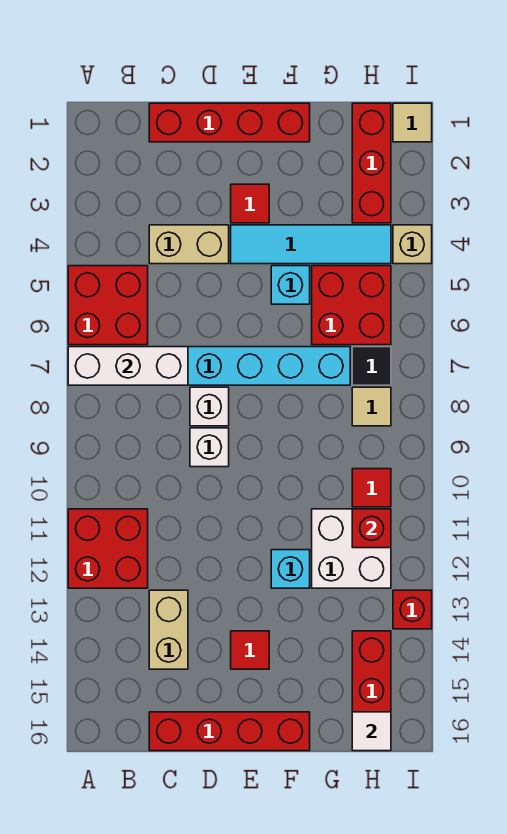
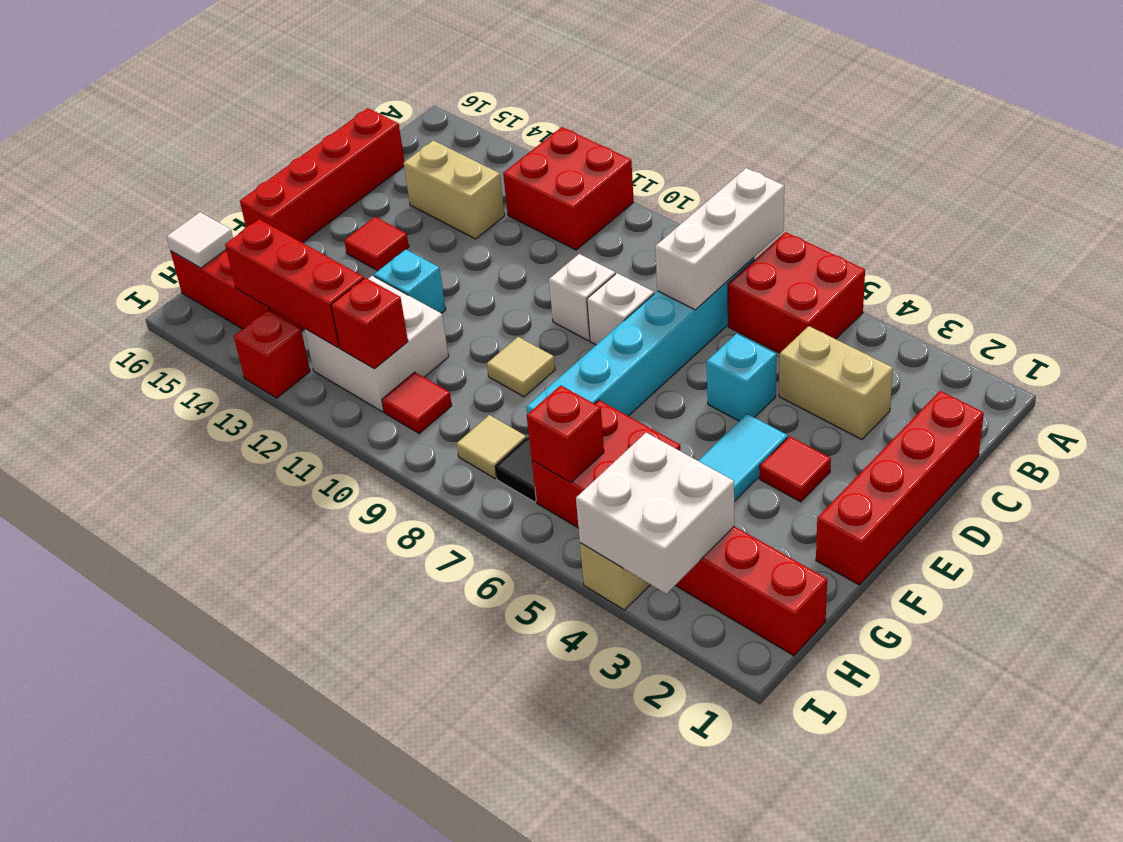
tan 1x2 brick [149,225,229,264] -> tan 1x2 brick turned to [779,326,893,440]
cyan 1x1 brick [271,266,310,304] -> cyan 1x1 brick moved to [707,334,776,421]
none -> white 2x2 brick [576,433,734,594]
none -> red 1x1 brick [527,385,604,483]
none -> red 1x3 brick [225,219,364,348]
tan 1x1 tile [393,103,432,142] -> tan 1x1 tile moved to [487,337,555,397]

